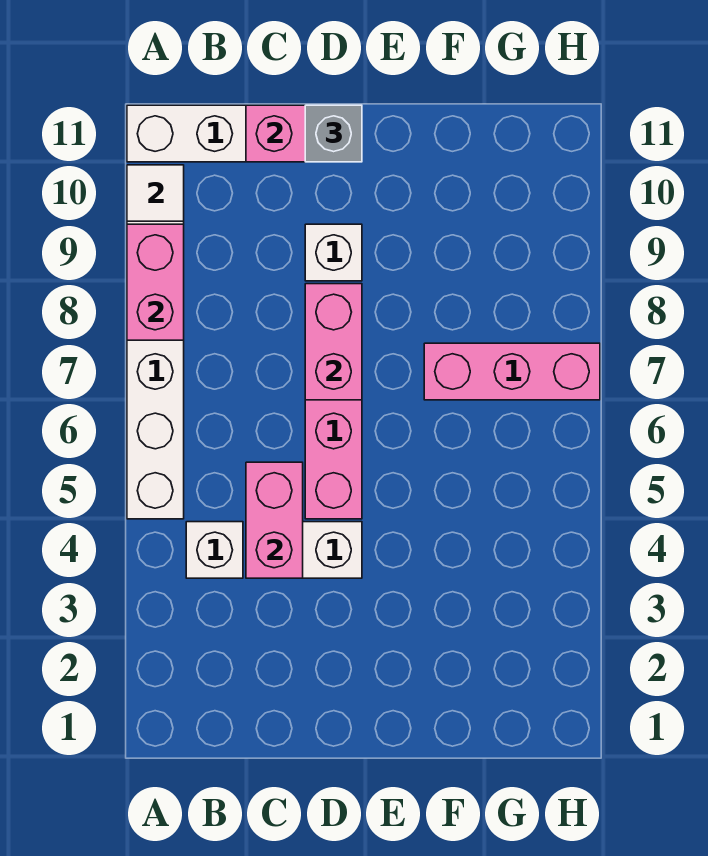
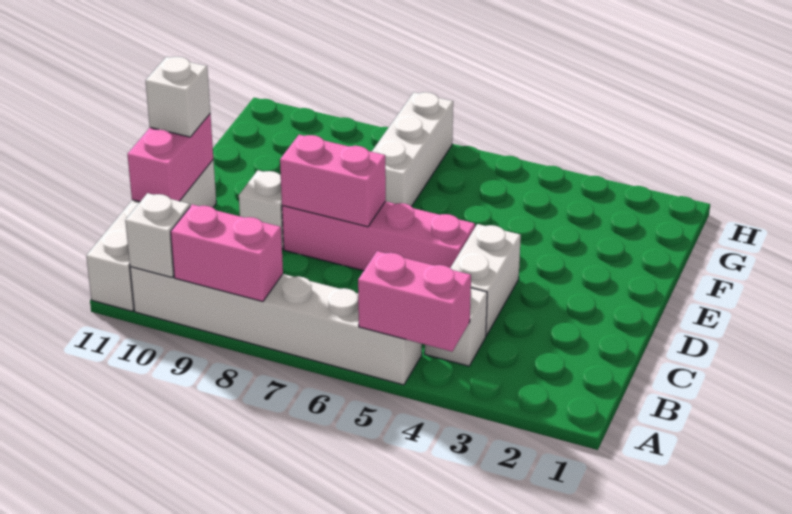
white 1x1 tile [127,165,184,221] -> white 1x1 brick [125,193,190,277]
pink 1x2 brick [246,462,303,578] -> pink 1x2 brick moved to [358,251,471,351]
grey 1x1 brick [305,105,362,162] -> white 1x1 brick [145,57,210,137]
pink 1x3 brick [424,343,600,400] -> white 1x3 brick [372,92,453,206]

